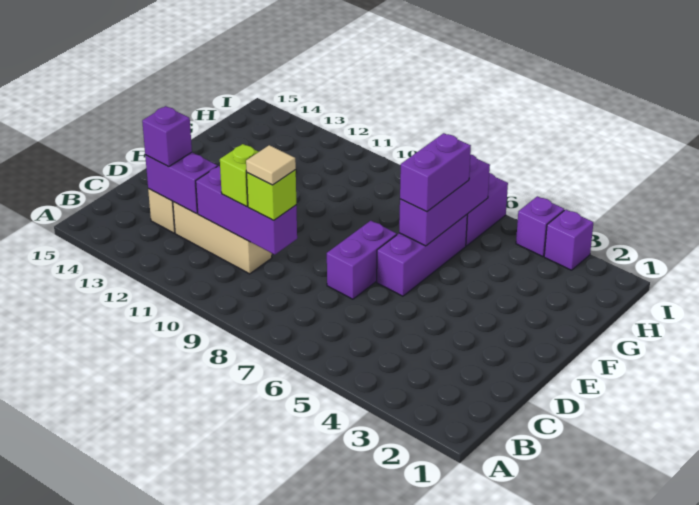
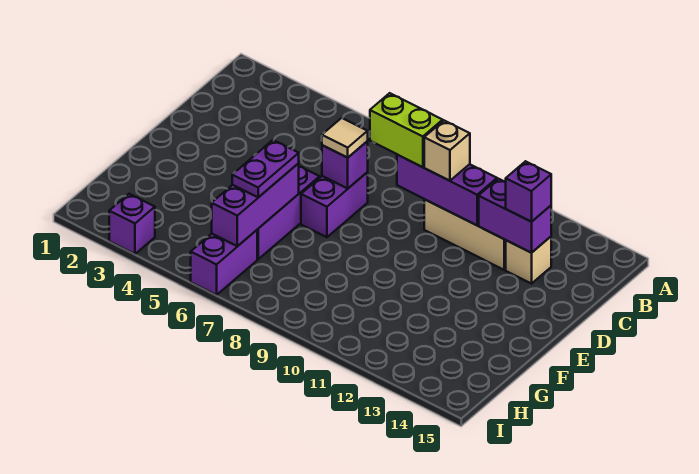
lime 1x1 brick [247,170,296,220] -> lime 1x2 brick [370,93,443,167]
tan 1x1 tile [246,145,296,185] -> tan 1x1 tile moved to [322,118,368,158]
lime 1x1 brick [220,144,258,207] -> tan 1x1 brick [424,121,470,181]
purple 1x2 brick [400,133,471,212] -> purple 1x2 plate [232,140,299,197]
purple 1x1 brick [516,196,564,257] -> purple 1x1 brick moved to [322,141,368,188]

